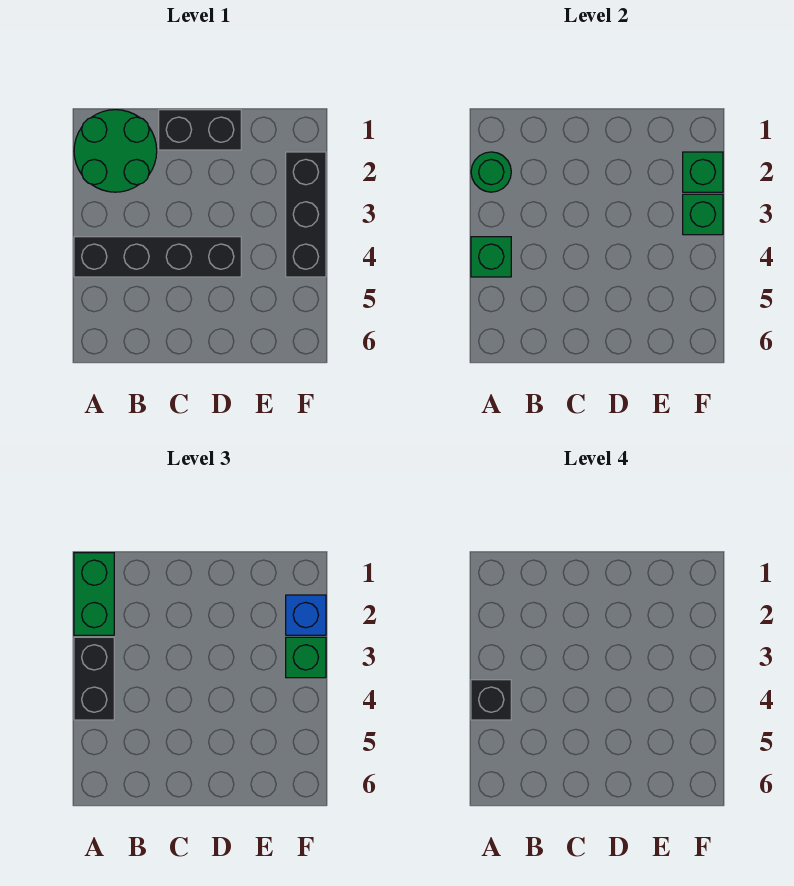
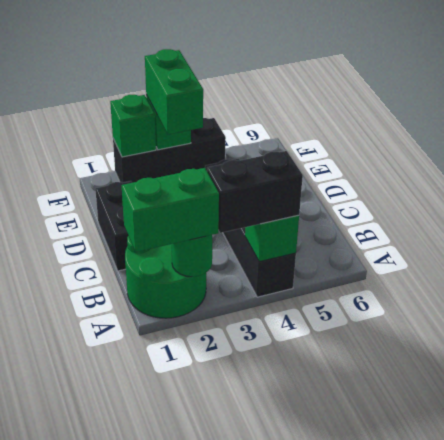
black 1x1 brick [471,680,511,720] -> none
blue 1x1 brick [286,595,326,635] -> none
green 1x1 brick [286,637,326,678] -> green 1x2 brick [145,49,203,134]

